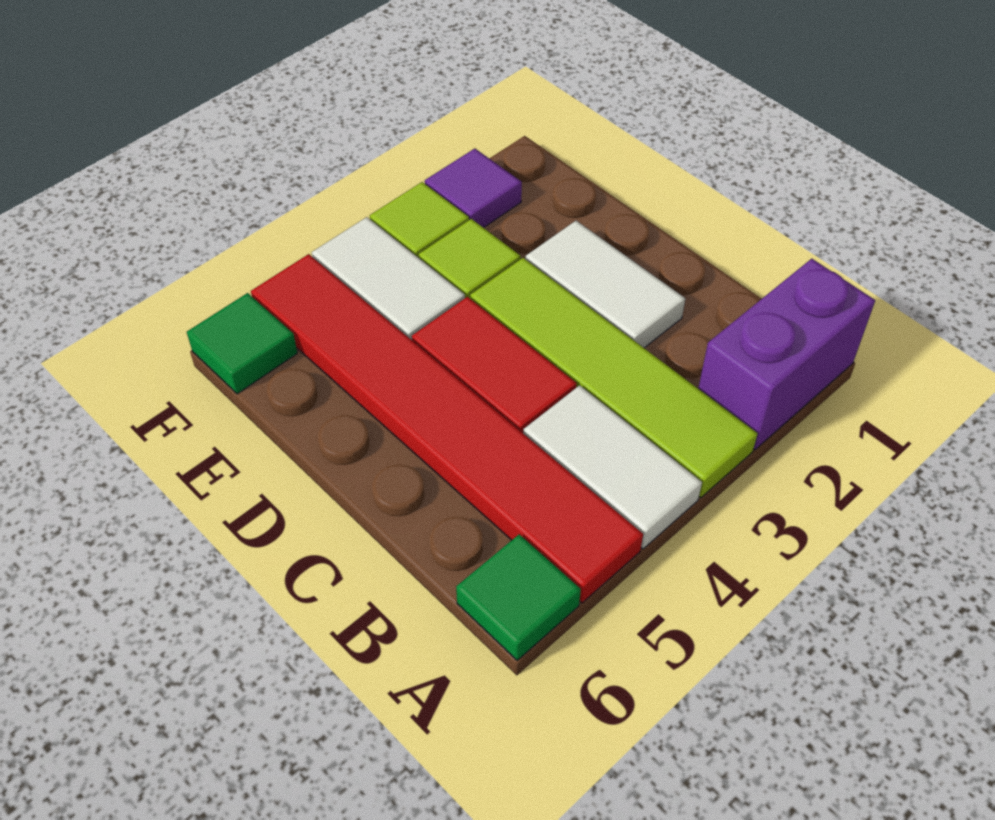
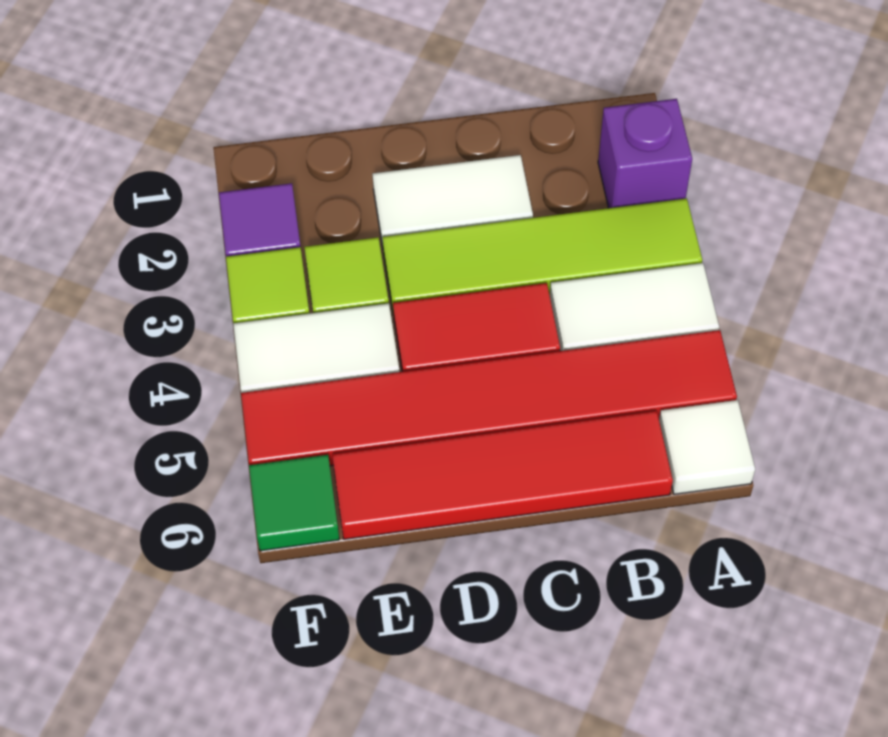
purple 1x2 brick [698,259,875,450] -> purple 1x1 brick [598,99,692,208]
green 1x1 tile [456,534,581,660] -> white 1x1 tile [659,400,755,494]
none -> red 1x4 tile [332,411,673,539]

